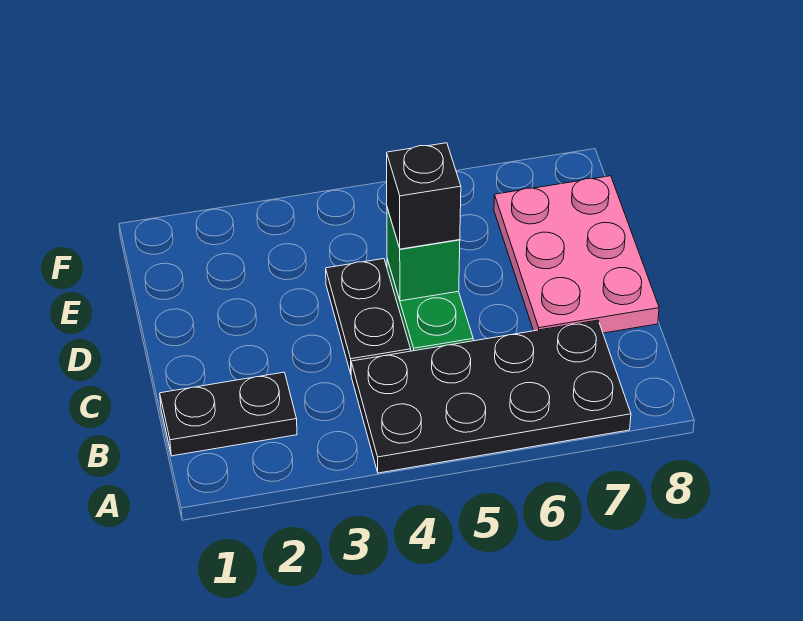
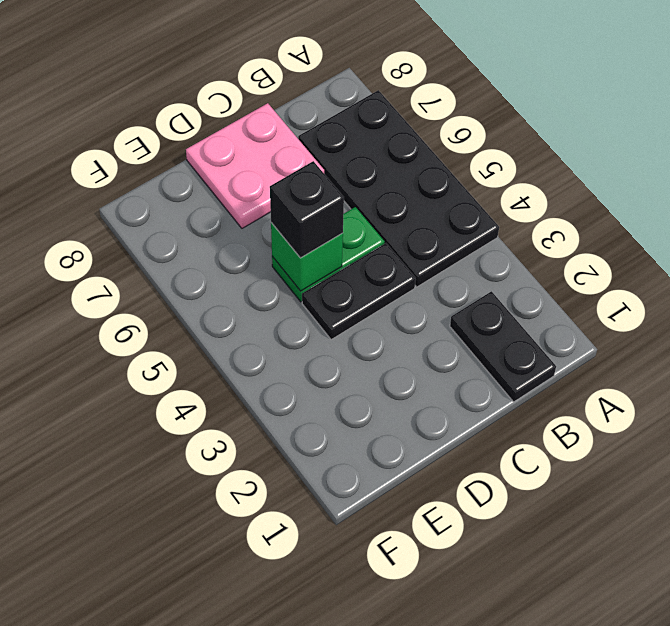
pink 2x3 plate [494,176,659,333] -> pink 2x2 plate [186,103,324,228]

